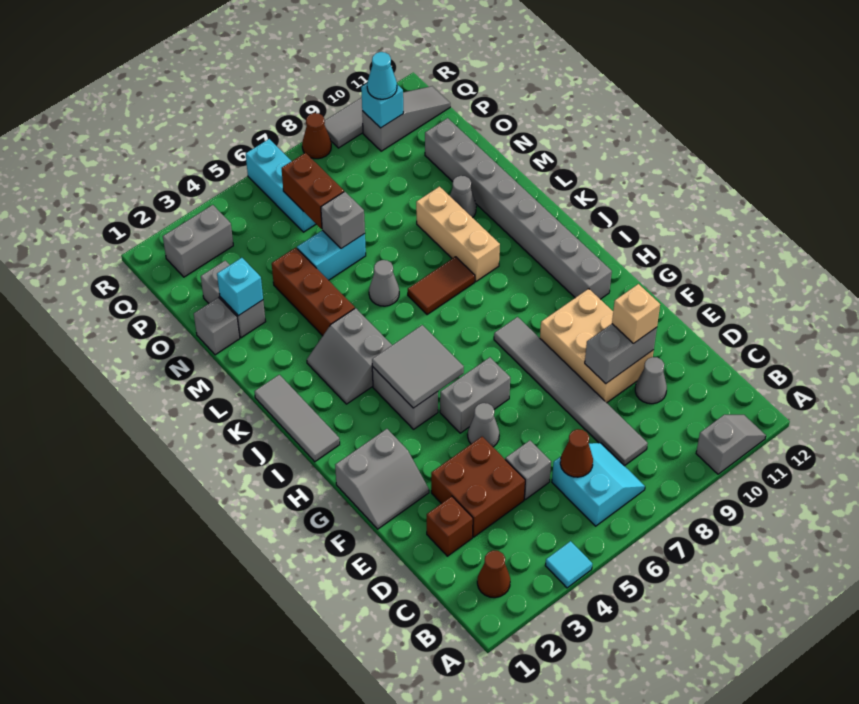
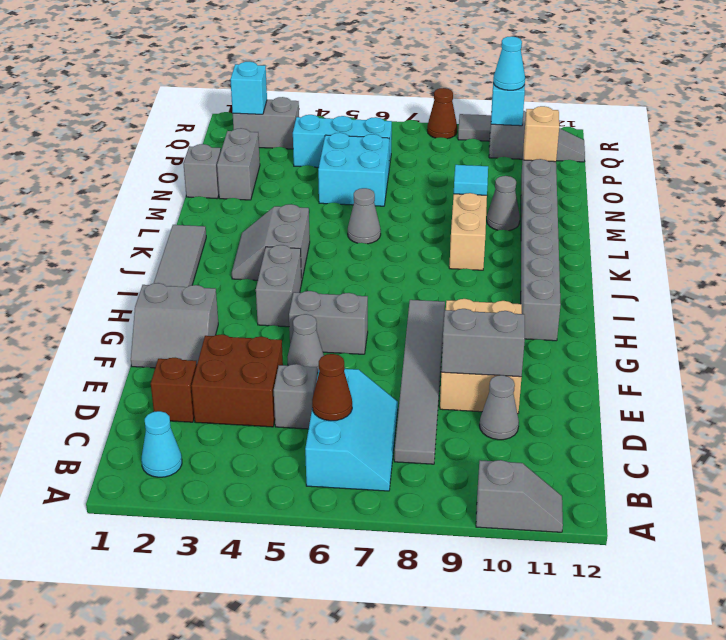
cyan 1x1 tile [545,541,592,588] -> cyan 1x1 tile moved to [454,165,488,195]
brown 1x1 cone [477,550,510,598] -> cyan 1x1 cone [141,411,182,477]
cyan 2x2 slope [552,443,645,526] -> cyan 2x3 slope [305,369,398,491]
tan 1x1 brick [612,284,660,344] -> tan 1x1 brick moved to [524,106,559,162]
grey 2x2 tile [372,325,464,408] -> none
brown 1x2 tile [408,257,475,315] -> none
brown 1x3 brick [272,248,355,336] -> none
cyan 1x1 brick [217,258,263,316] -> cyan 1x1 brick moved to [230,62,267,114]
cyan 1x2 brick [297,230,366,280] -> cyan 2x2 brick [318,133,389,206]
grey 1x1 brick [321,192,365,249] -> none
brown 1x2 brick [282,153,344,229] -> none
cyan 1x3 brick [246,139,316,232] -> cyan 1x3 brick turned to [293,115,392,167]

